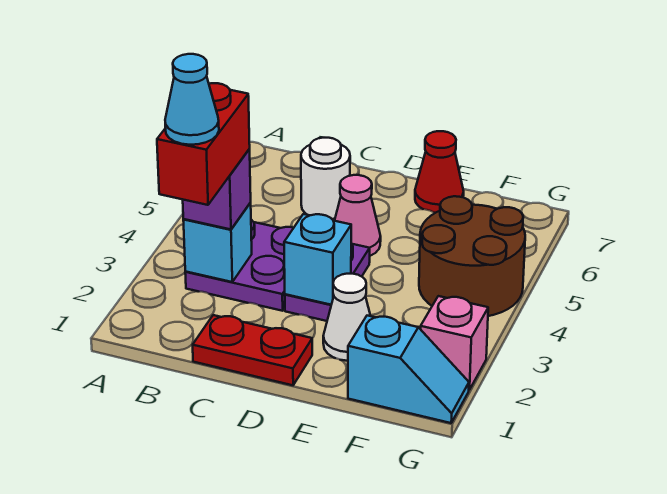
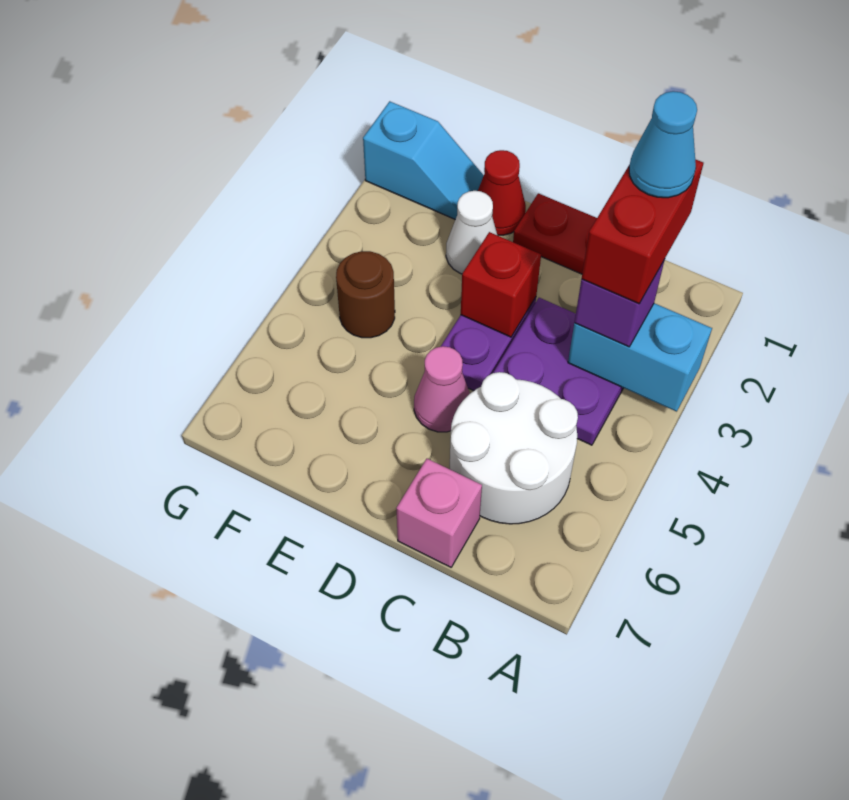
cyan 1x1 brick [183,203,252,282] -> cyan 1x2 brick [568,303,712,412]
white 1x1 round brick [301,138,350,219] -> white 2x2 round brick [450,372,578,524]
cyan 1x1 brick [284,214,351,305] -> red 1x1 brick [461,232,541,337]
red 1x1 cone [415,131,464,213] -> red 1x1 cone moved to [478,150,526,235]
cyan 1x2 slope [348,316,469,423] -> cyan 1x2 slope turned to [363,101,484,220]
brown 2x2 round brick [419,196,525,316] -> brown 1x1 round brick [336,251,395,338]
pink 1x1 brick [421,296,488,390] -> pink 1x1 brick moved to [396,459,482,567]

